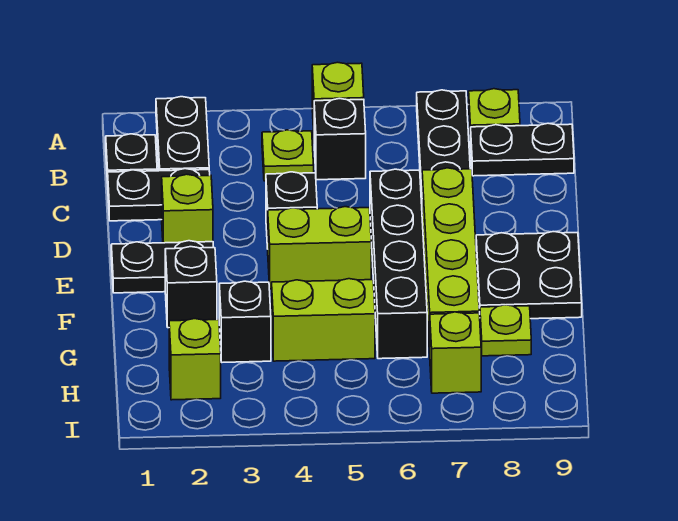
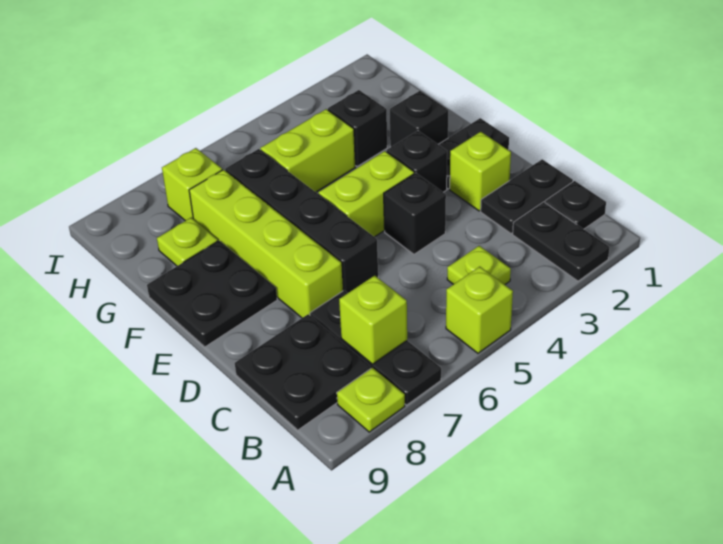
black 1x1 brick [314,98,366,180] -> black 1x1 brick moved to [387,131,447,192]
black 1x2 plate [471,123,574,176] -> black 2x2 plate [235,314,371,430]
lime 1x1 brick [169,319,221,400] -> lime 1x1 brick moved to [339,276,407,364]

